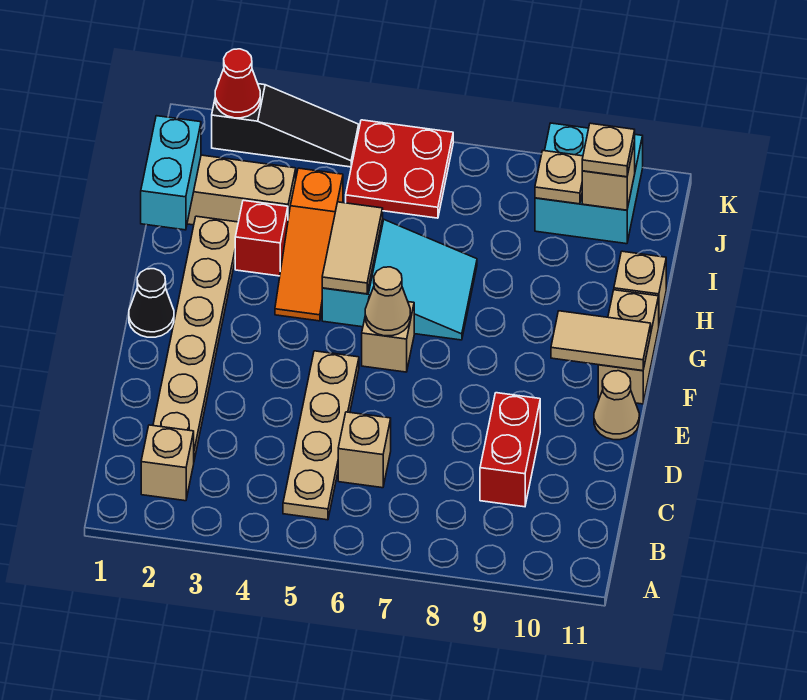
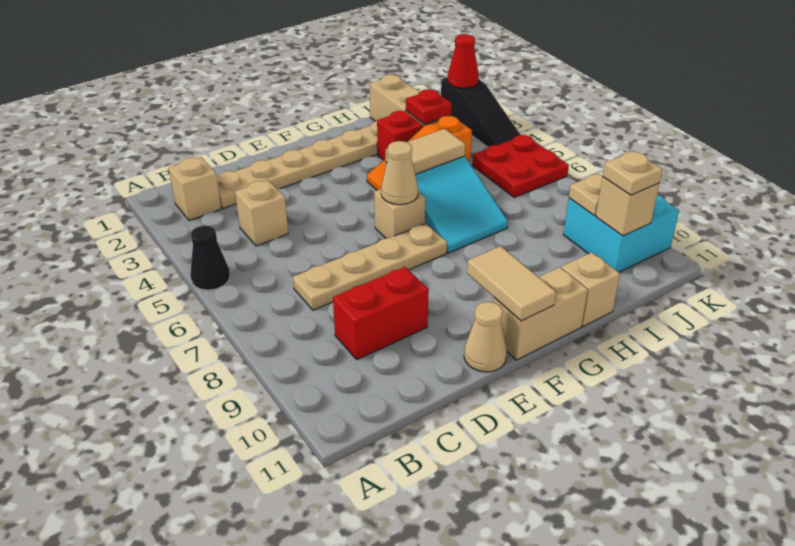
tan 1x4 plate [283,351,359,520] -> tan 1x4 plate moved to [293,223,447,310]
tan 1x1 brick [338,412,391,488] -> tan 1x1 brick moved to [235,180,288,246]
black 1x1 cone [129,269,174,337] -> black 1x1 cone moved to [190,226,230,290]
cyan 1x2 brick [141,116,201,230] -> none
none -> red 1x1 plate [406,89,452,124]

